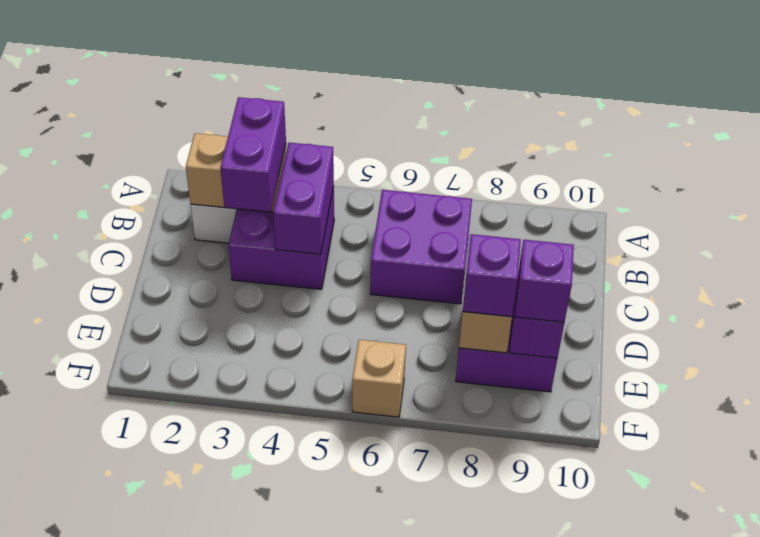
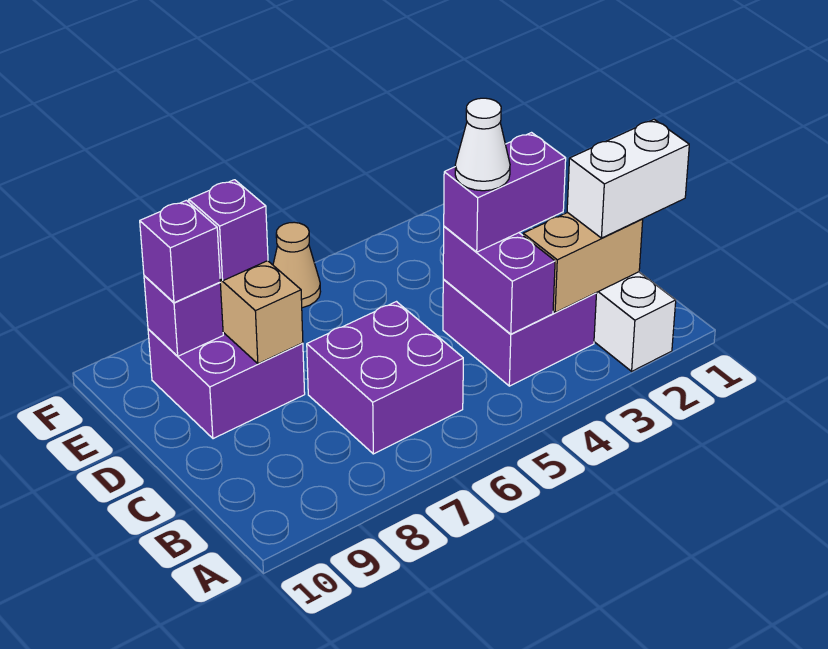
none -> white 1x2 brick [567,120,689,238]
purple 1x2 brick [220,97,286,212] -> purple 1x2 brick turned to [444,133,566,252]
none -> white 1x1 cone [455,98,510,191]
tan 1x1 brick [352,340,406,417] -> tan 1x1 cone [273,222,321,308]

